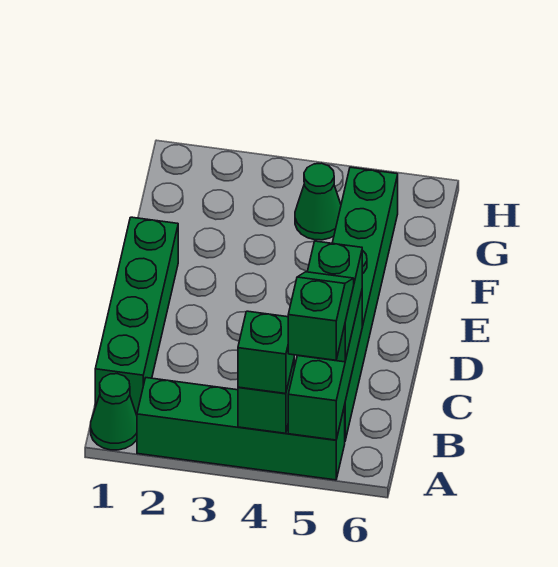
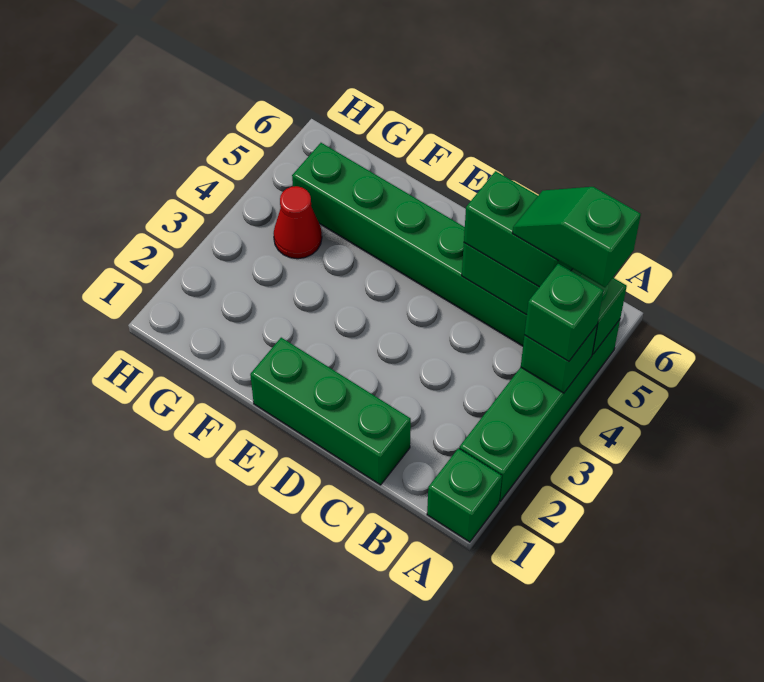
green 1x1 cone [91,374,137,450] -> green 1x1 brick [427,448,502,542]
green 1x4 brick [95,217,178,414] -> green 1x3 brick [250,338,411,485]
green 1x1 cone [295,163,341,240] -> red 1x1 cone [274,186,322,259]

